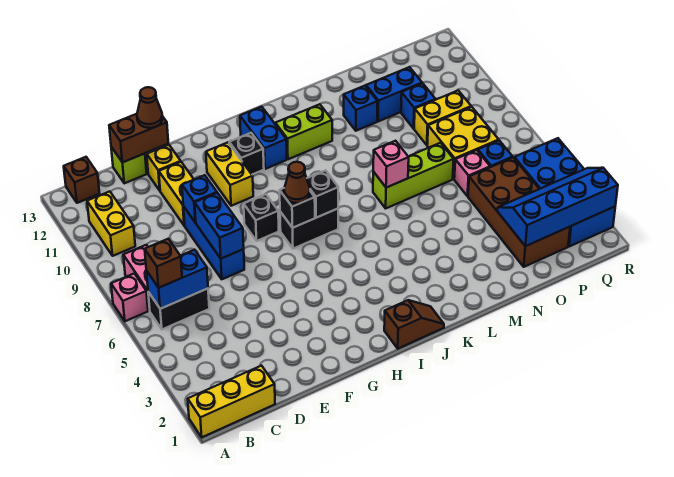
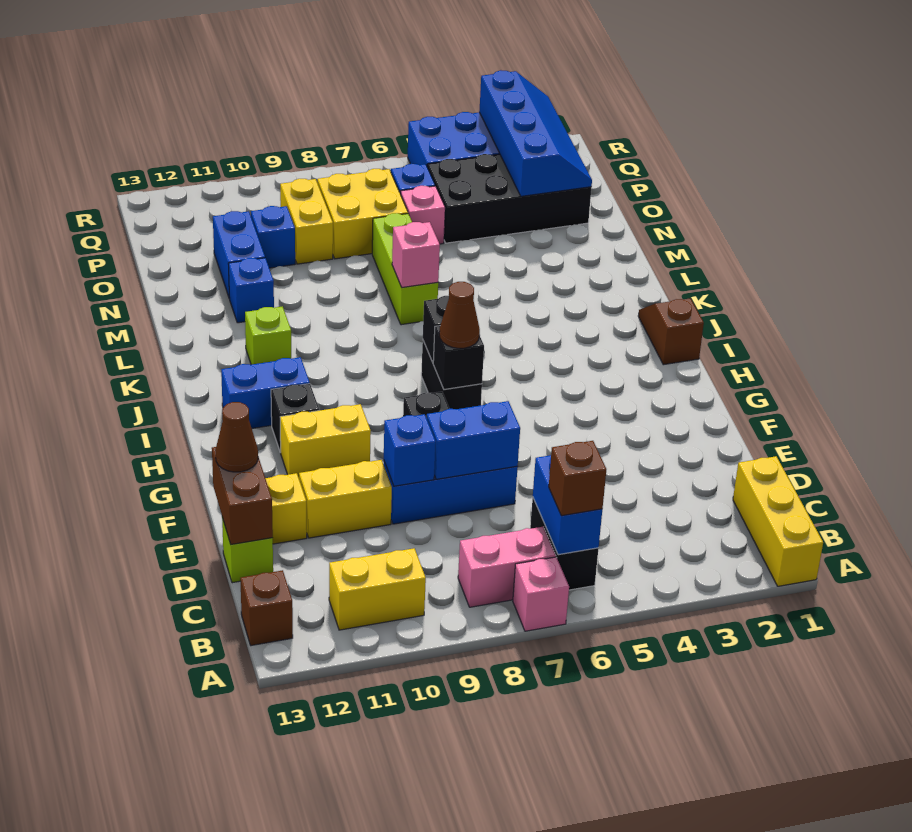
lime 1x2 brick [275,104,332,159] -> lime 1x1 brick [245,306,291,365]
brown 2x4 brick [468,158,570,267] -> black 2x4 brick [427,154,592,243]
blue 2x4 slope [497,168,618,246] -> blue 2x4 slope turned to [479,70,592,196]

